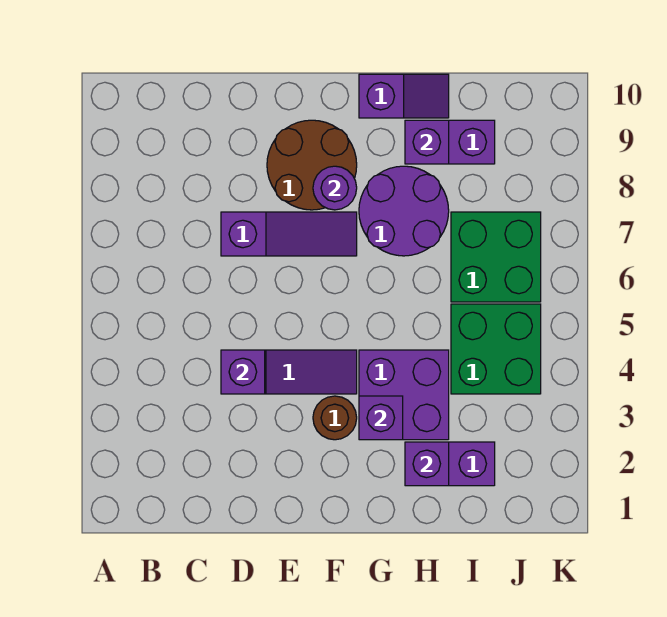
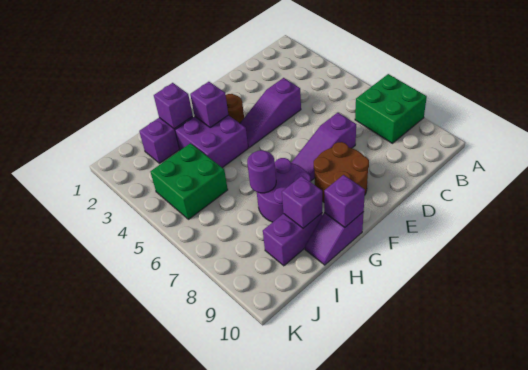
purple 1x1 brick [221,350,265,394] -> purple 1x1 brick moved to [324,175,365,227]
purple 1x1 round brick [313,166,357,210] -> purple 1x1 round brick moved to [247,150,276,193]
green 2x2 brick [451,212,541,302] -> green 2x2 brick moved to [355,74,427,143]

